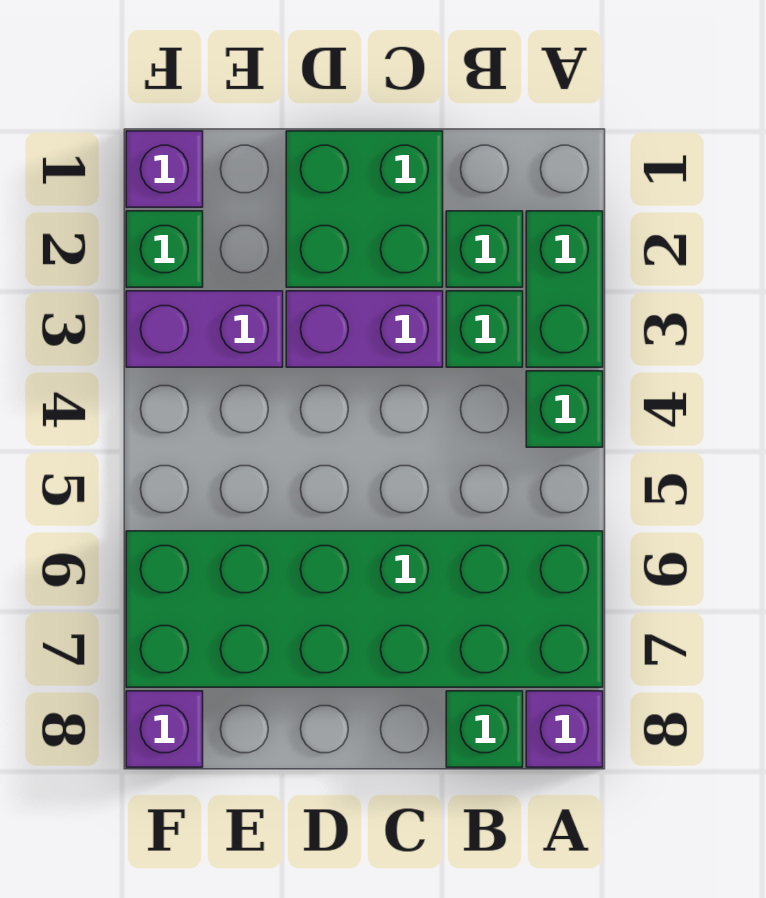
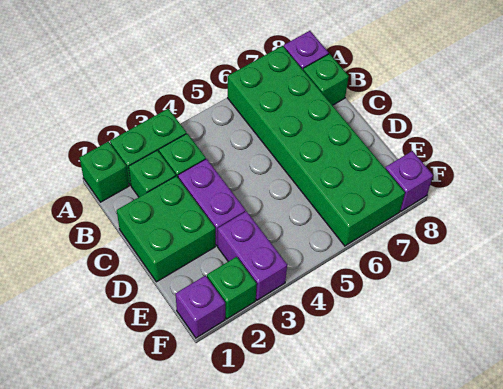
green 1x1 brick [526,371,603,447] -> green 1x1 brick moved to [80,142,129,202]

